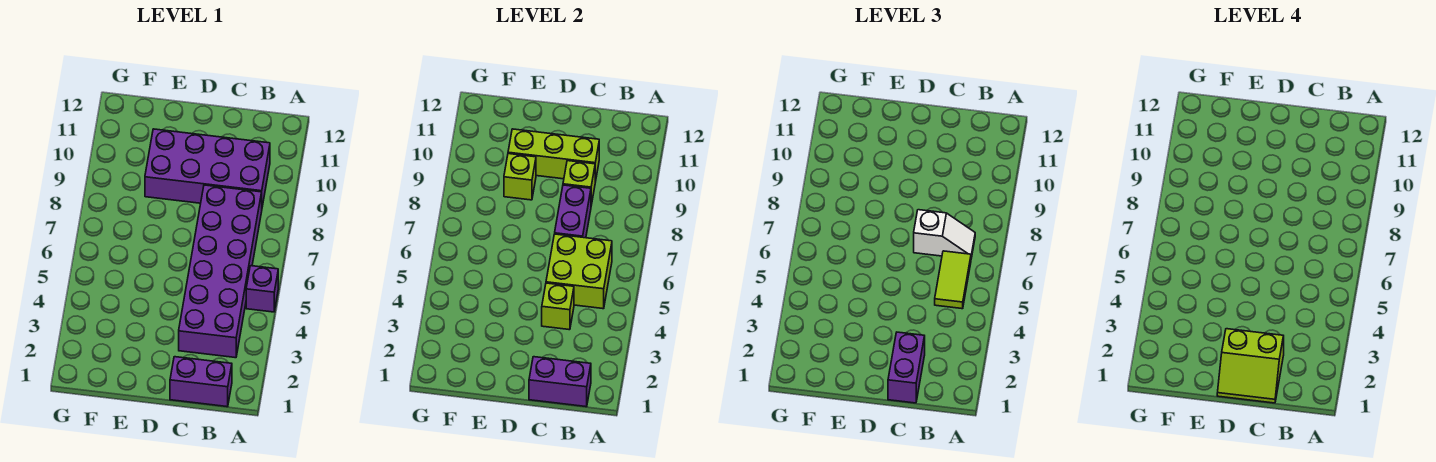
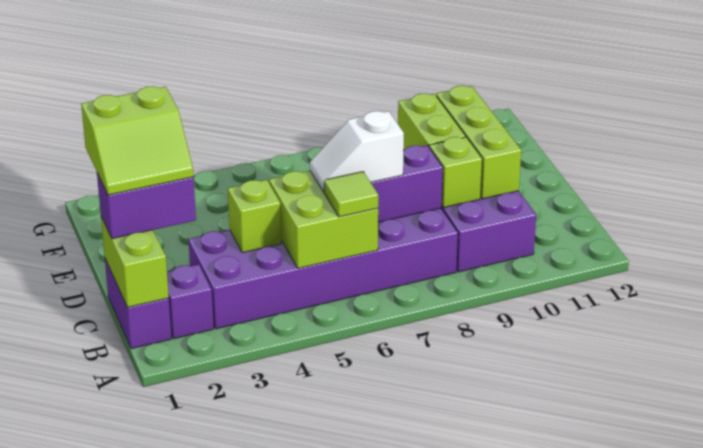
purple 1x1 brick [246,266,278,312] -> purple 1x1 brick moved to [167,264,214,339]
purple 1x2 brick [529,357,591,407] -> lime 1x2 brick [101,217,169,307]
lime 1x2 tile [935,251,971,309] -> lime 1x1 tile [324,172,378,217]
white 1x2 slope [914,210,975,258] -> white 1x2 slope turned to [310,111,404,192]
lime 2x2 slope [1217,329,1284,403] -> lime 2x2 slope turned to [81,86,194,195]
lime 1x1 brick [504,154,536,200] -> lime 1x2 brick [398,94,466,150]

